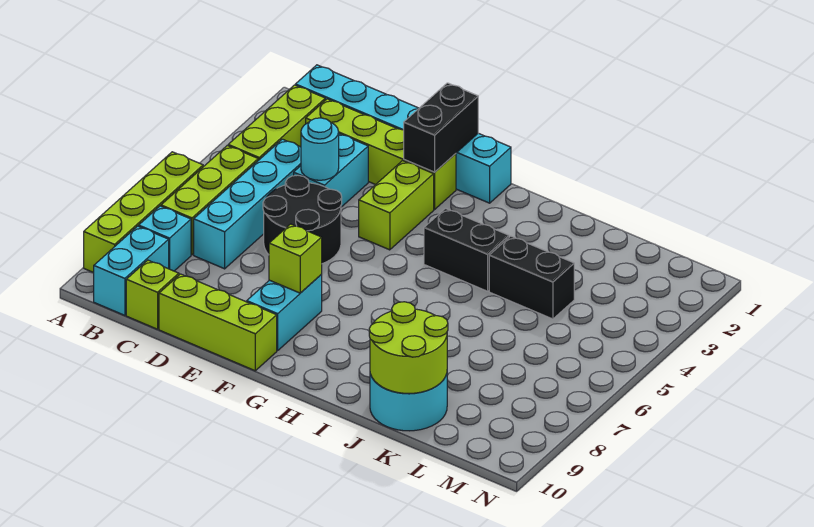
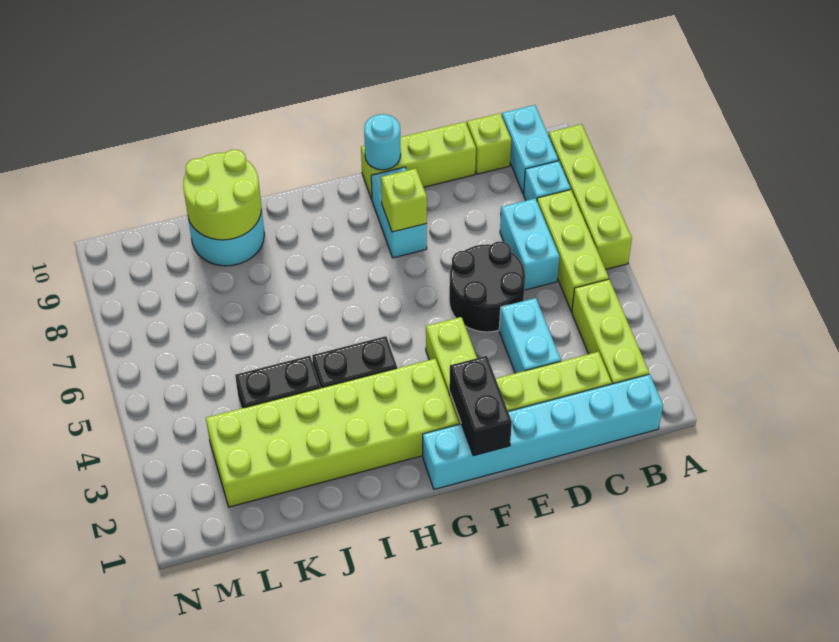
cyan 1x4 brick [194,139,301,269] -> cyan 1x2 brick [500,198,560,290]
cyan 1x1 round brick [301,118,339,180] -> cyan 1x1 round brick moved to [364,114,401,170]
none -> lime 2x6 brick [206,359,459,507]

